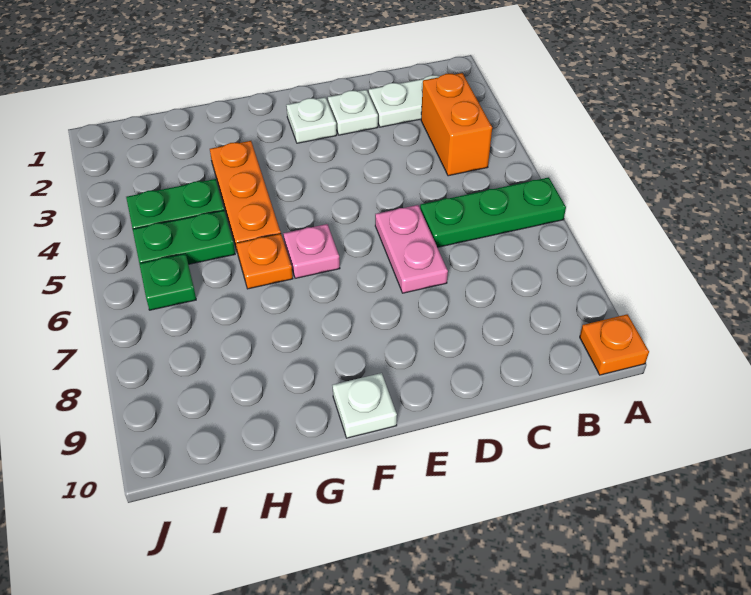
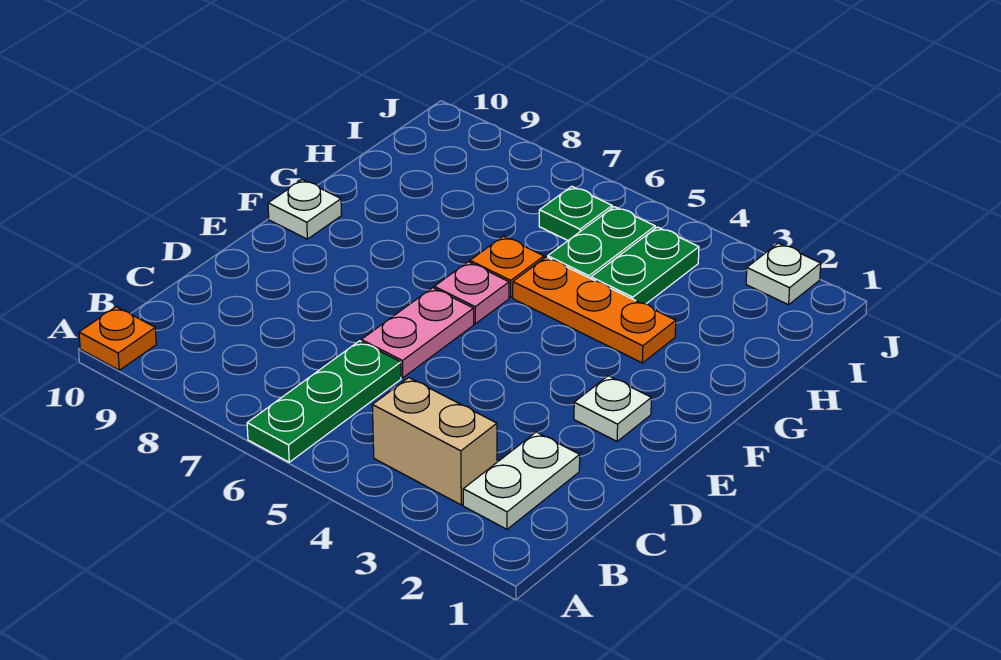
orange 1x2 brick [421,73,492,176] -> tan 1x2 brick [372,378,497,505]
white 1x1 plate [328,90,378,135] -> white 1x1 plate moved to [746,243,821,305]
pink 1x2 plate [375,205,448,293] -> pink 1x2 plate turned to [361,288,474,378]

